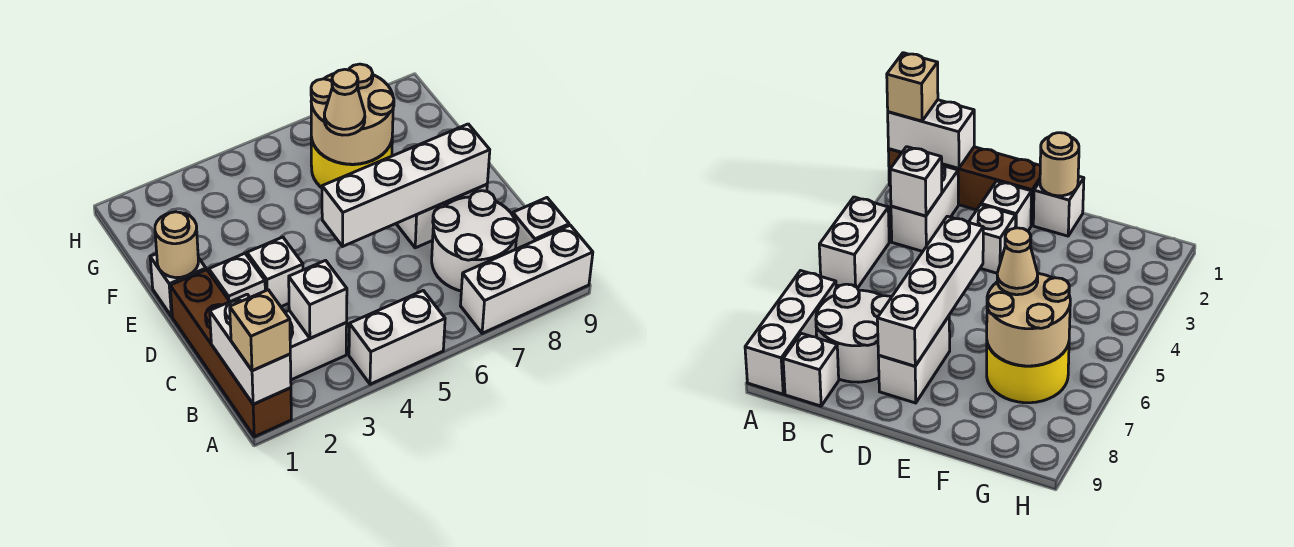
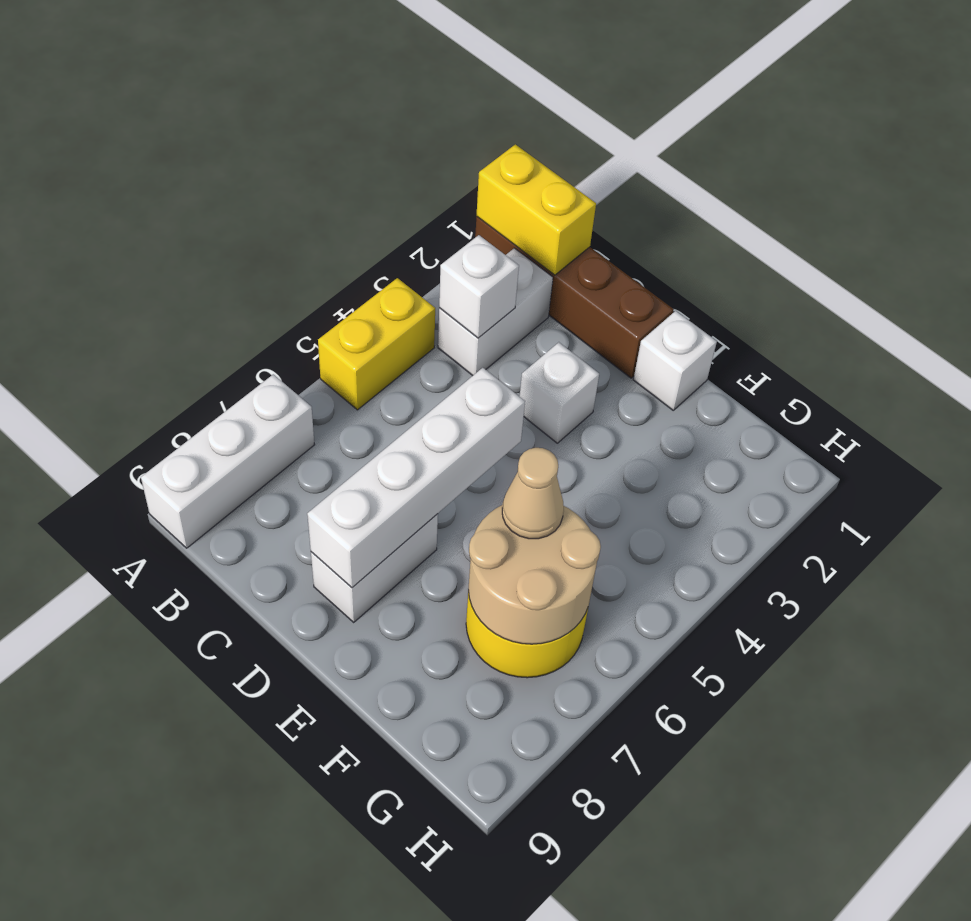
white 1x2 brick [210,294,291,404] -> yellow 1x2 brick [477,144,596,275]
tan 1x1 brick [230,290,290,371] -> none
white 1x2 brick [349,291,445,384] -> yellow 1x2 brick [318,278,435,410]
white 2x2 round brick [432,191,518,291] -> none
white 1x1 brick [513,198,569,249] -> none
white 1x1 brick [209,253,265,302] -> none
tan 1x1 round brick [155,212,198,278] -> none

